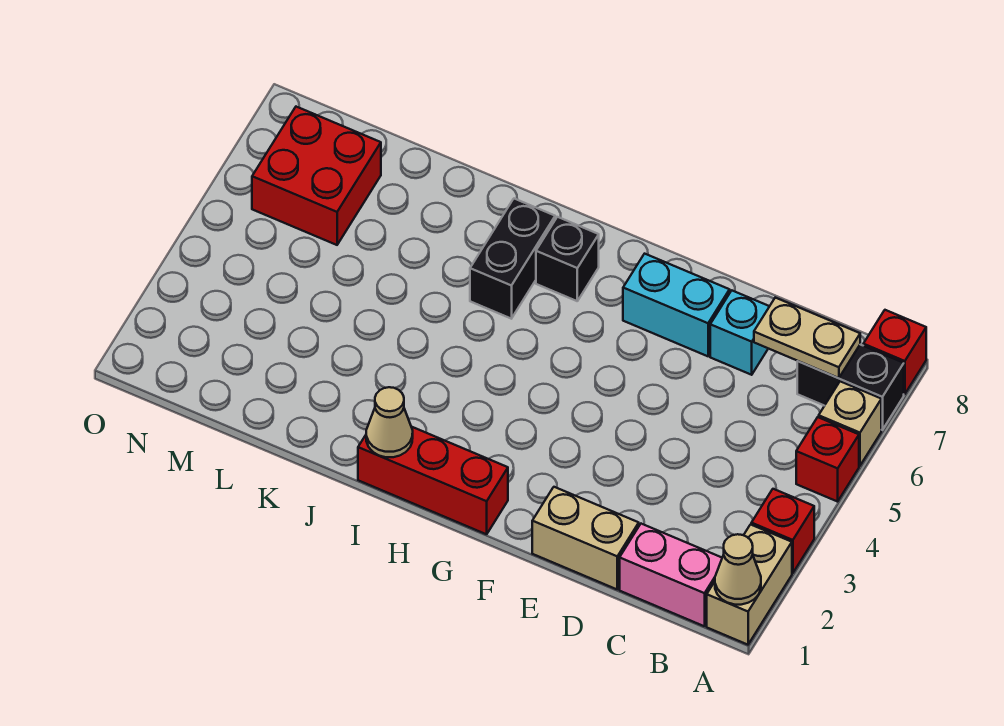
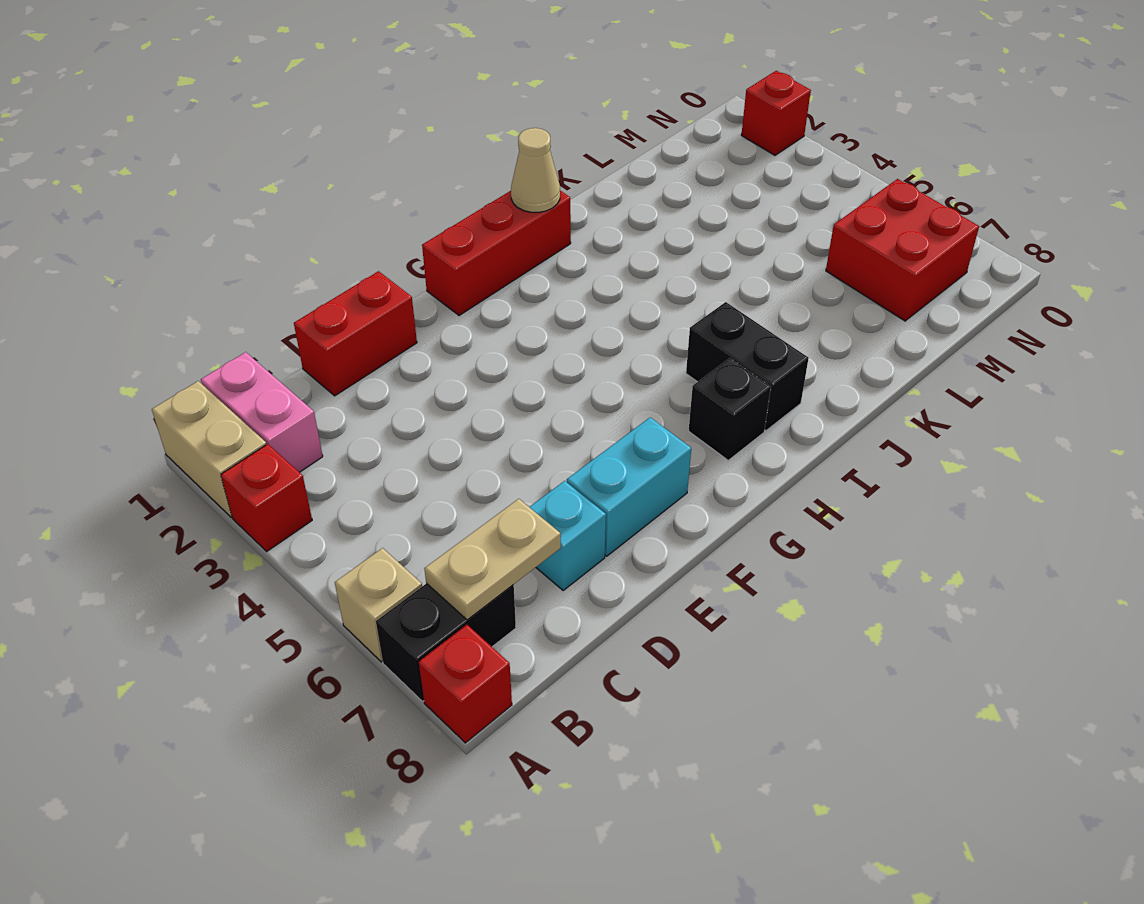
tan 1x1 cone [715,534,761,605] -> none
red 1x1 brick [796,417,859,502] -> red 1x1 brick moved to [741,71,811,155]
pink 1x2 brick [620,524,722,626] -> pink 1x2 brick turned to [201,352,323,472]
tan 1x2 brick [532,487,639,589] -> red 1x2 brick [294,271,417,396]

